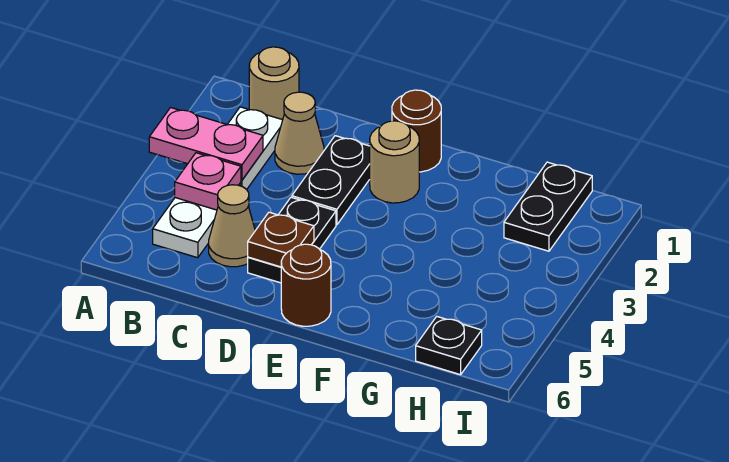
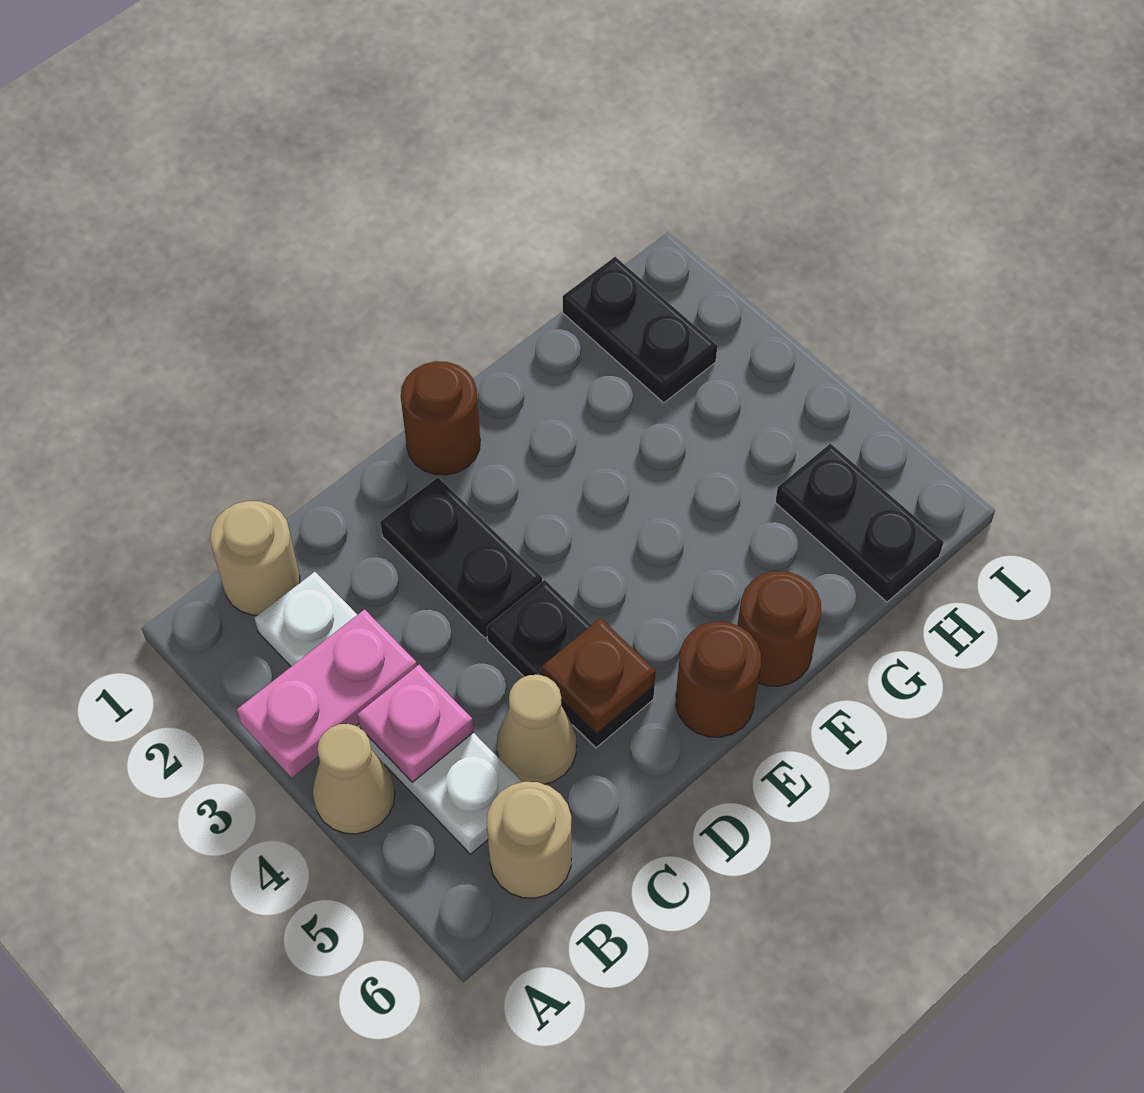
tan 1x1 cone [275,92,324,174] -> tan 1x1 cone moved to [313,724,395,834]
tan 1x1 round brick [370,121,419,203] -> tan 1x1 round brick moved to [487,782,571,898]
none -> brown 1x1 round brick [737,571,821,686]
black 1x1 plate [416,317,482,375] -> black 1x2 plate [775,444,944,602]

